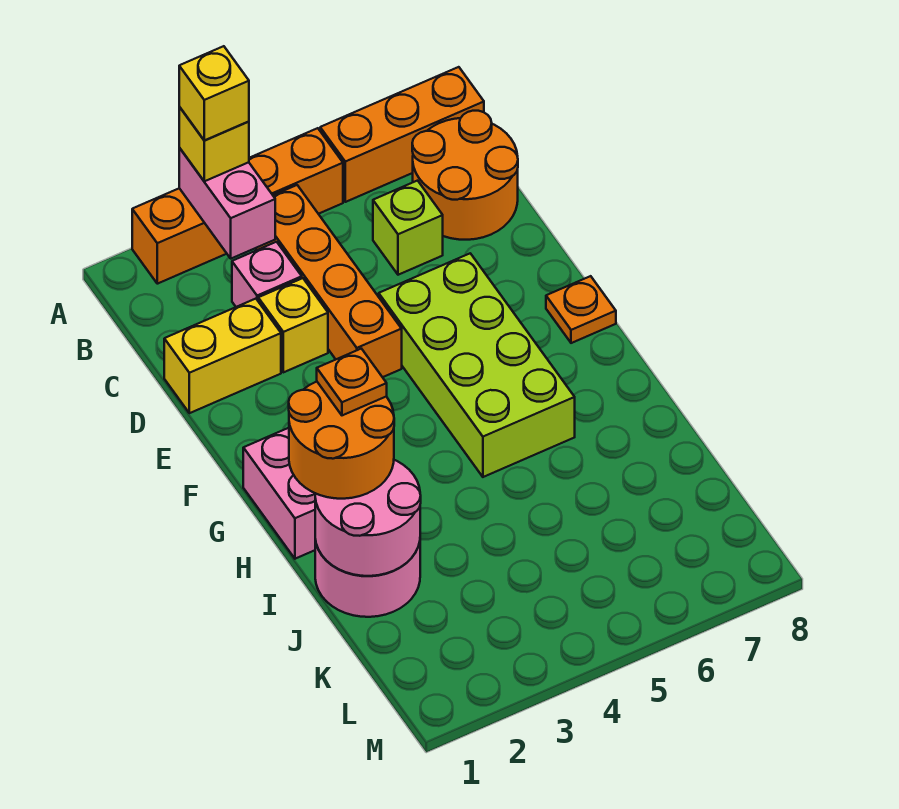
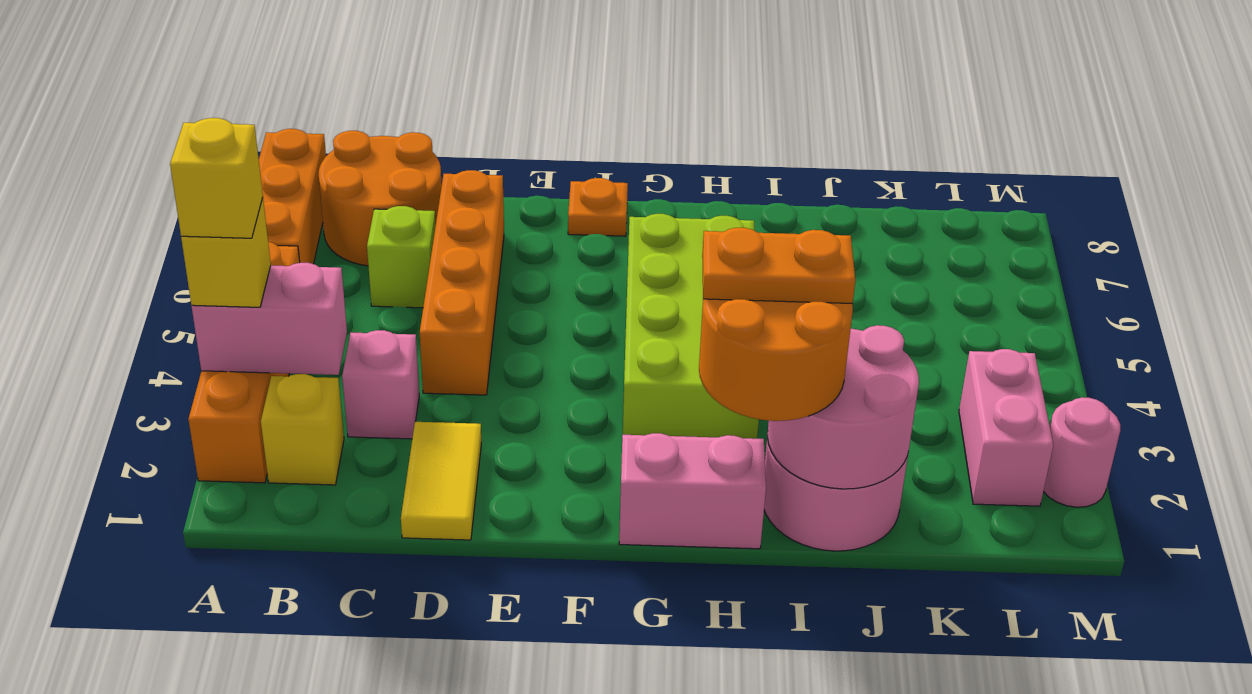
orange 1x4 brick [255,185,402,377] -> orange 1x4 brick turned to [420,170,504,395]
yellow 1x2 brick [164,299,281,413] -> yellow 1x2 tile [401,422,481,540]
yellow 1x1 brick [258,278,328,372] -> yellow 1x1 brick moved to [261,374,344,485]
lime 2x4 brick [379,253,575,477] -> lime 2x4 brick turned to [623,214,759,439]
orange 1x1 plate [317,349,387,415] -> orange 1x2 plate [702,228,855,304]
none -> pink 1x2 brick [959,349,1053,506]
none -> pink 1x1 round brick [1043,397,1120,507]

